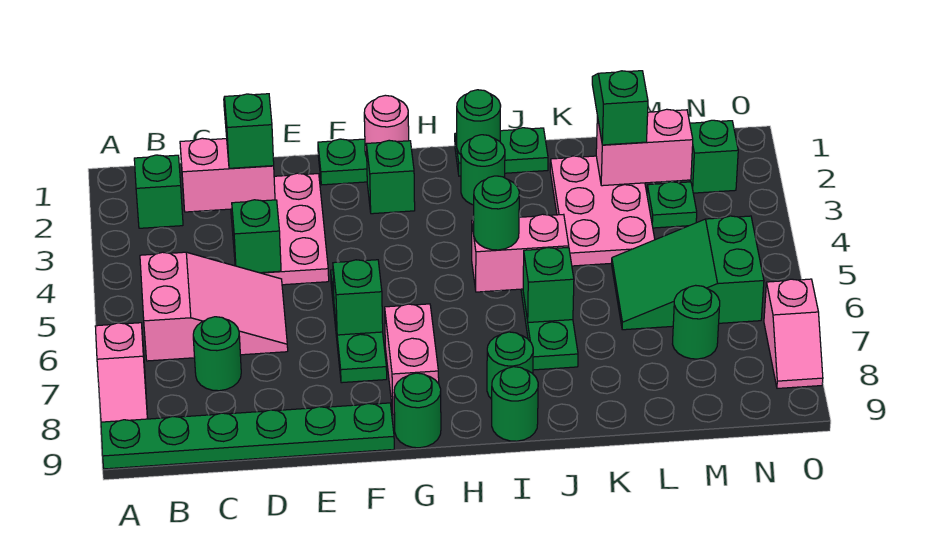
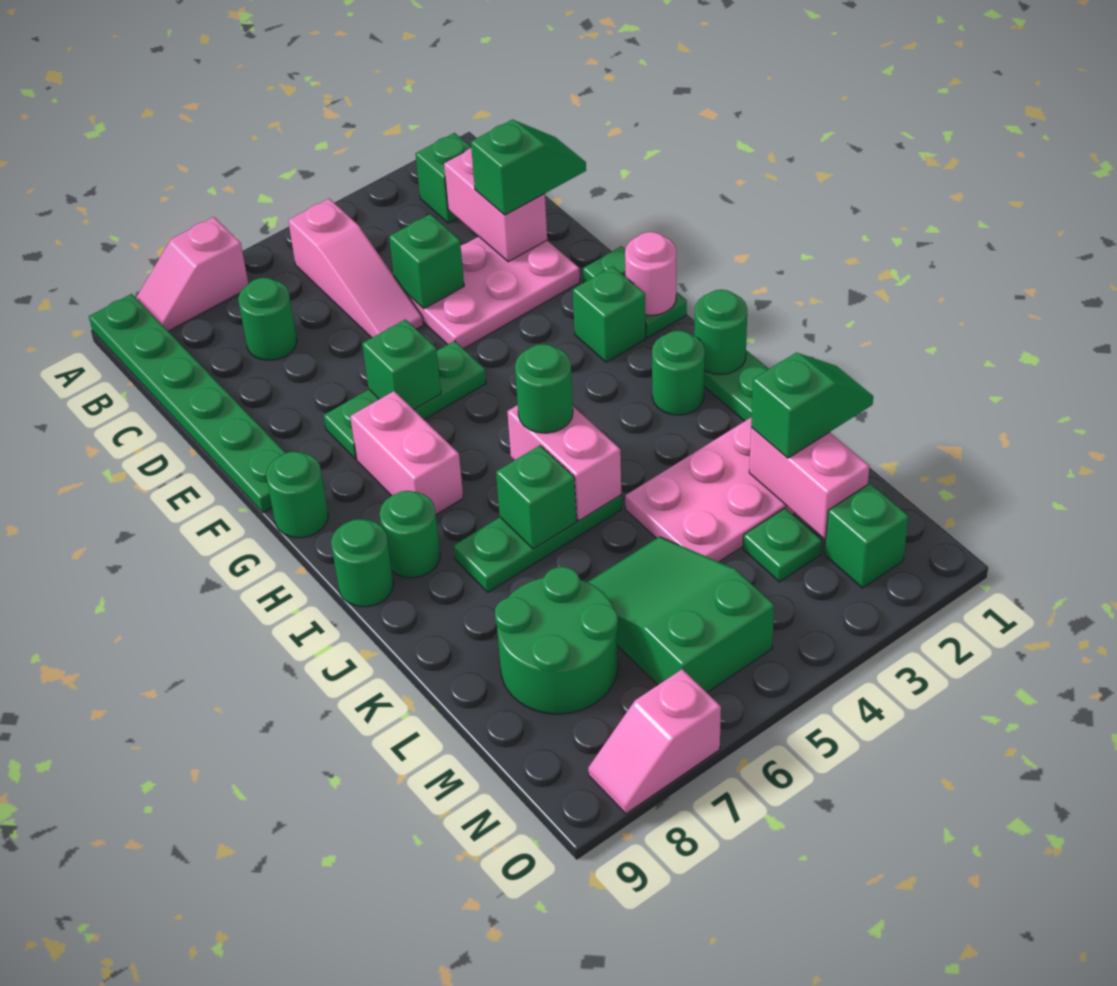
pink 2x3 slope [140,252,288,361] -> pink 1x3 slope [288,199,423,338]
pink 1x2 brick [385,304,439,414] -> pink 1x2 brick turned to [350,391,463,514]
green 1x1 round brick [673,285,720,359] -> green 2x2 round brick [495,567,618,714]

